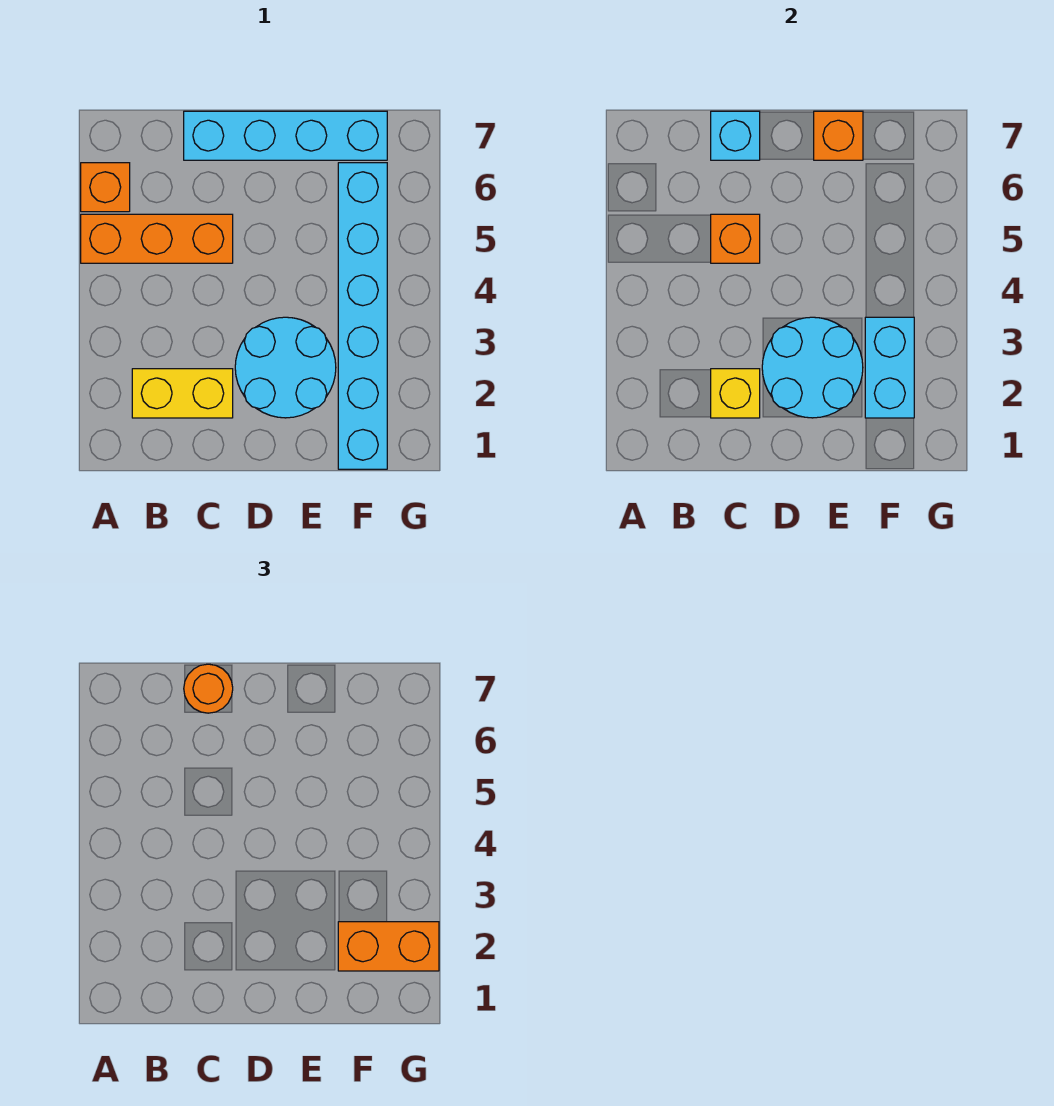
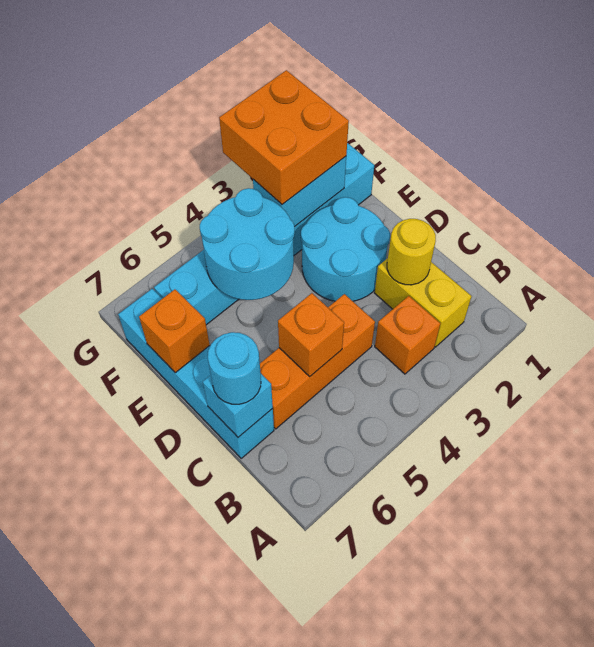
orange 1x3 brick [81,214,233,263] -> orange 1x3 brick turned to [260,294,375,429]
orange 1x1 brick [81,163,130,212] -> orange 1x1 brick moved to [375,296,440,374]
yellow 1x1 brick [711,369,760,418] -> yellow 1x1 round brick [387,219,436,285]
orange 1x1 round brick [184,664,233,713] -> cyan 1x1 round brick [208,332,261,404]
cyan 2x2 round brick [762,317,863,418] -> cyan 2x2 round brick moved to [200,188,295,300]
orange 1x2 brick [338,922,439,971] -> orange 2x2 brick [219,70,349,204]

